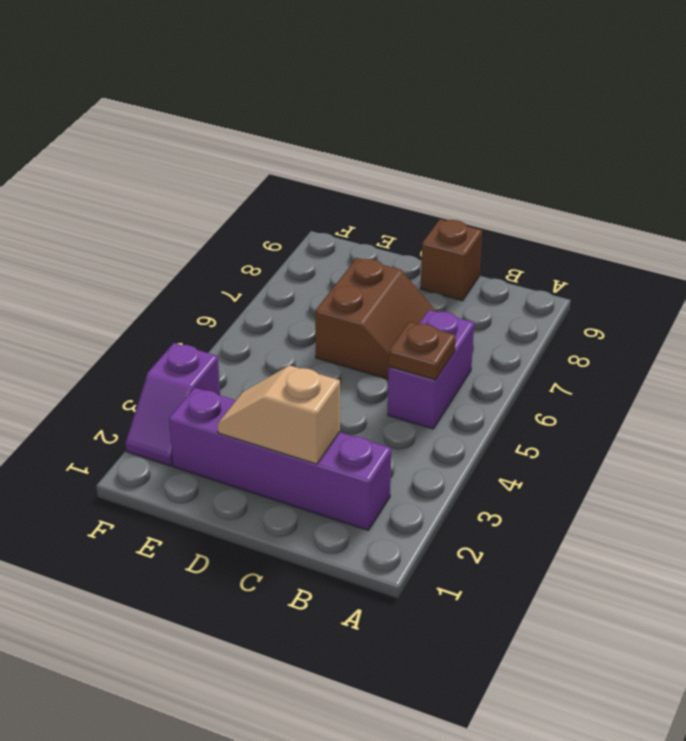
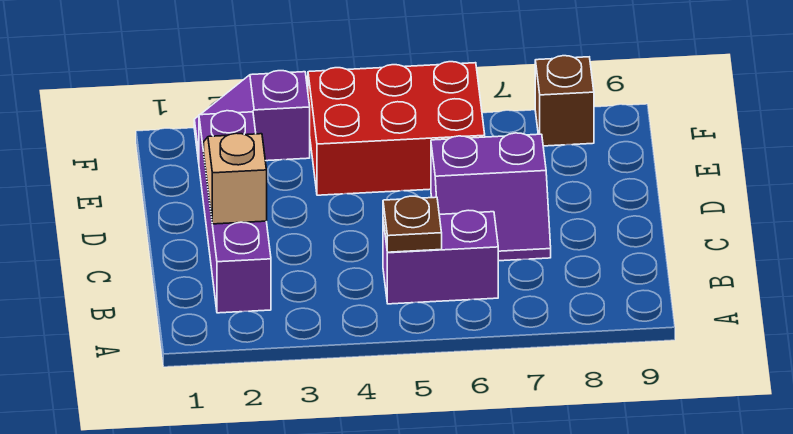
brown 2x2 slope [315,258,437,379] -> purple 2x2 slope [431,133,551,261]
brown 1x1 brick [421,219,482,301] -> brown 1x1 brick moved to [535,56,594,146]
none -> red 2x3 brick [308,62,485,195]

